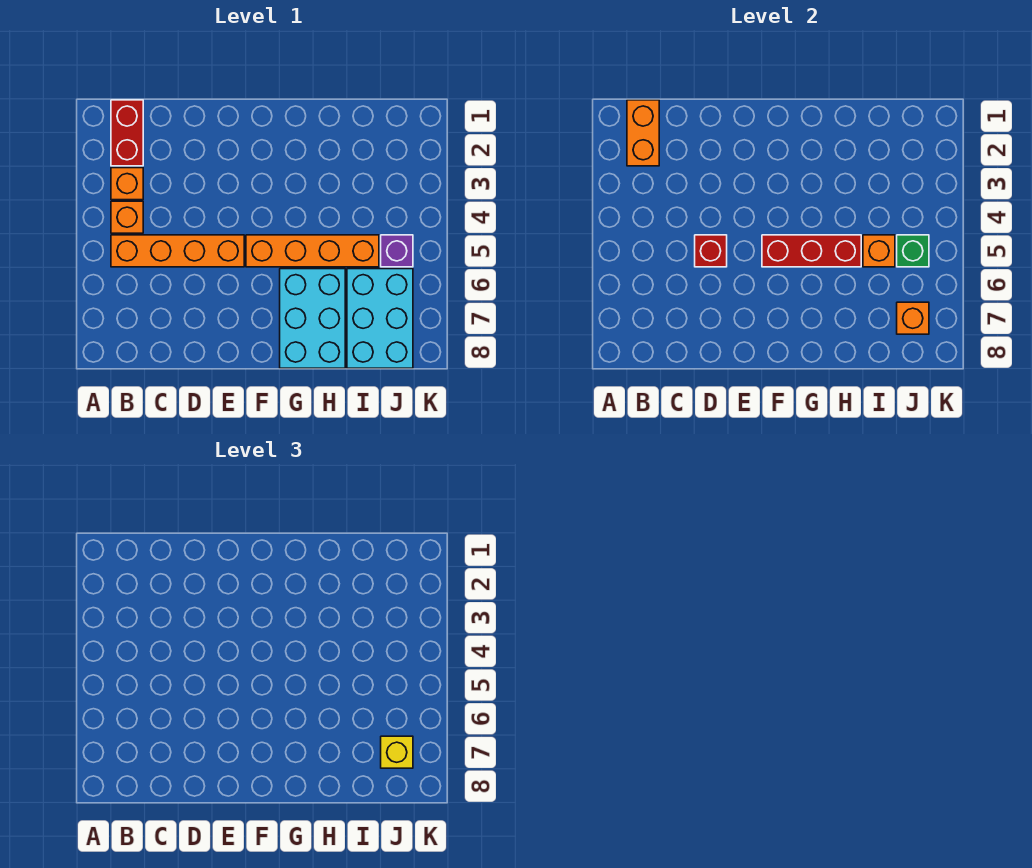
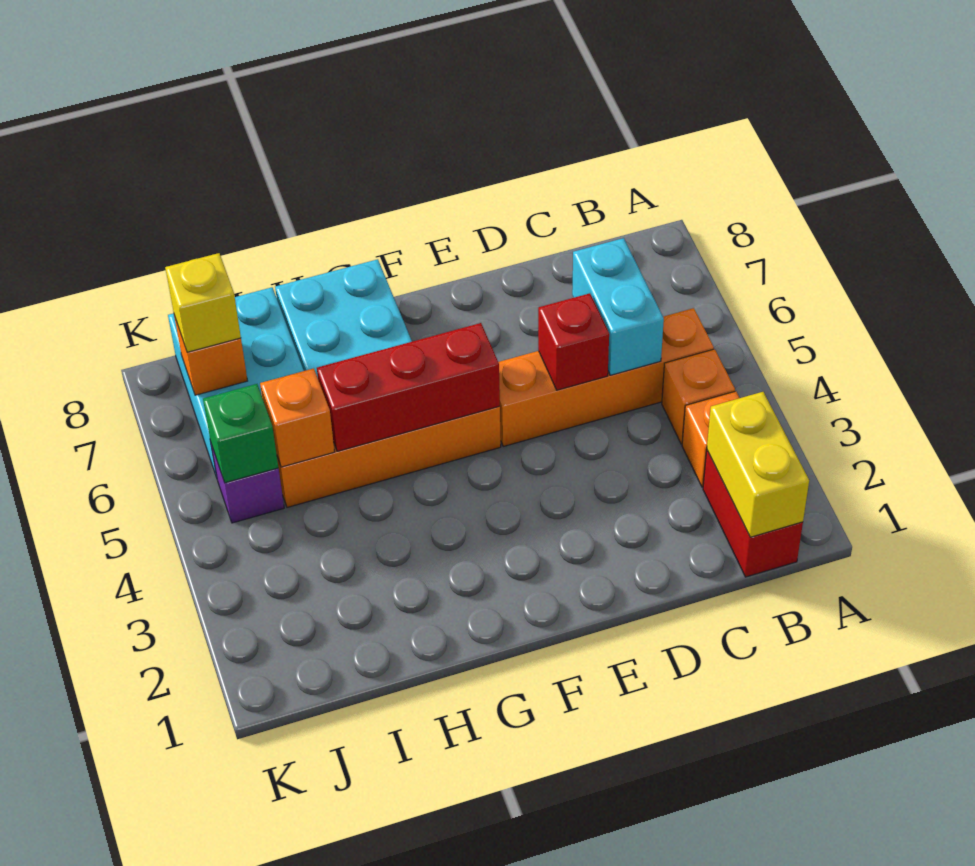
orange 1x2 brick [627,100,659,166] -> yellow 1x2 brick [707,392,809,537]
none -> cyan 1x2 brick [572,238,664,375]

